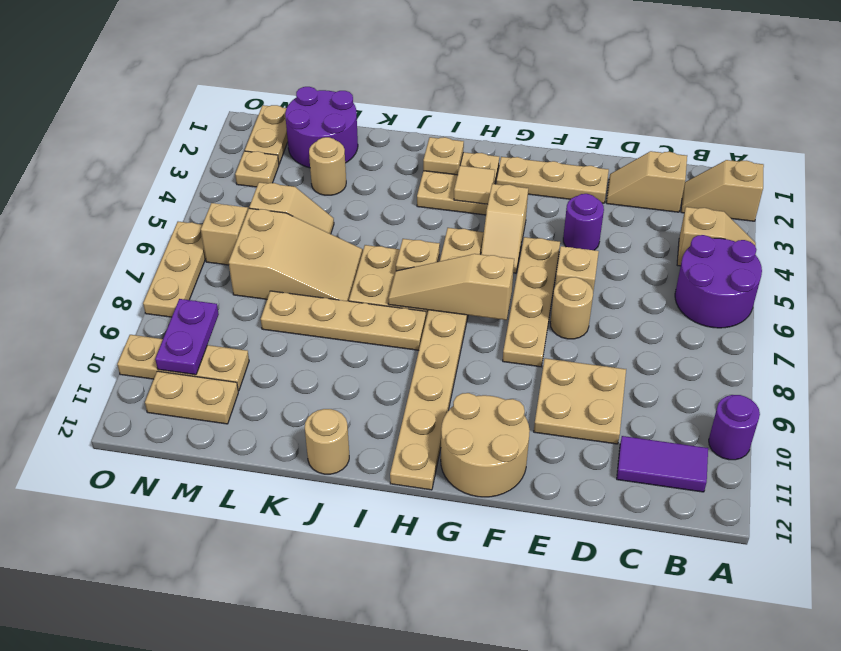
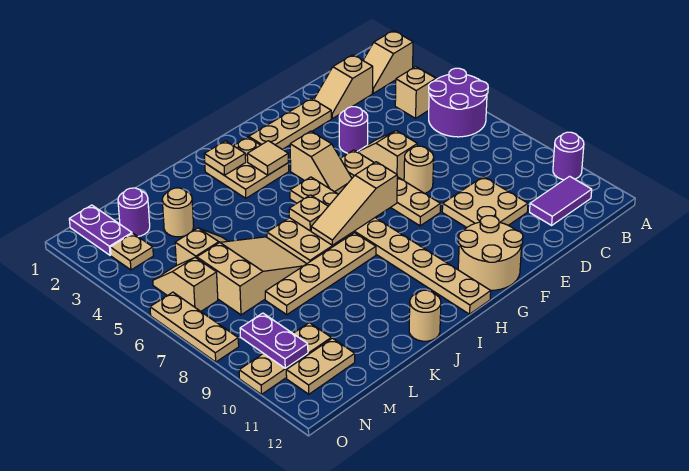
purple 2x2 round brick [285,87,358,168] -> purple 1x1 round brick [118,188,150,236]
tan 1x2 plate [245,105,288,164] -> purple 1x2 plate [69,205,132,255]

